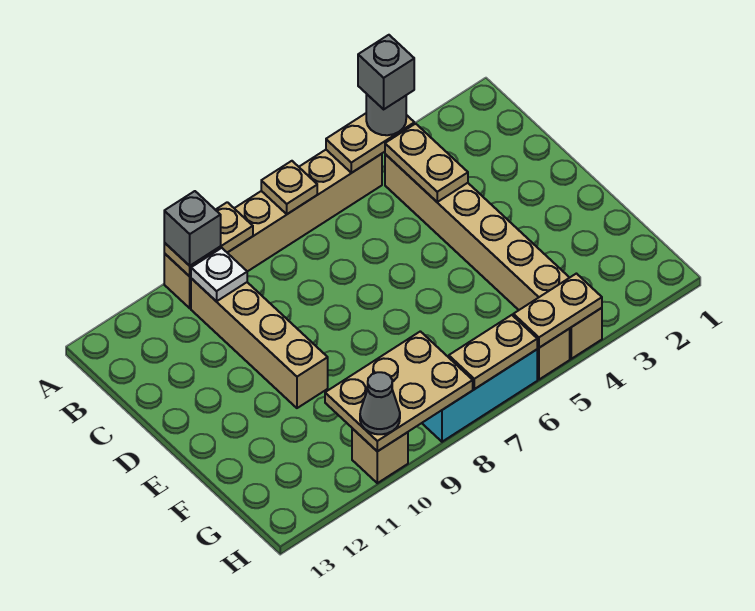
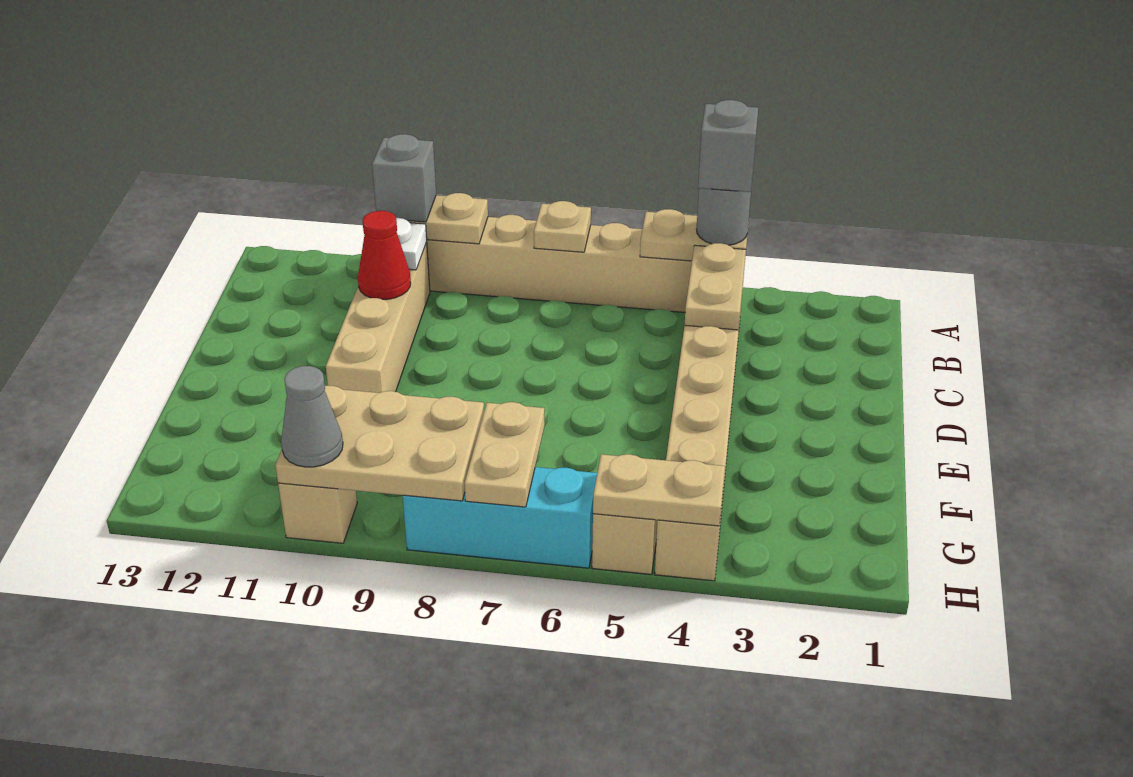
none -> red 1x1 cone [358,211,411,300]
tan 1x2 plate [449,315,537,389] -> tan 1x2 plate turned to [465,402,545,507]

